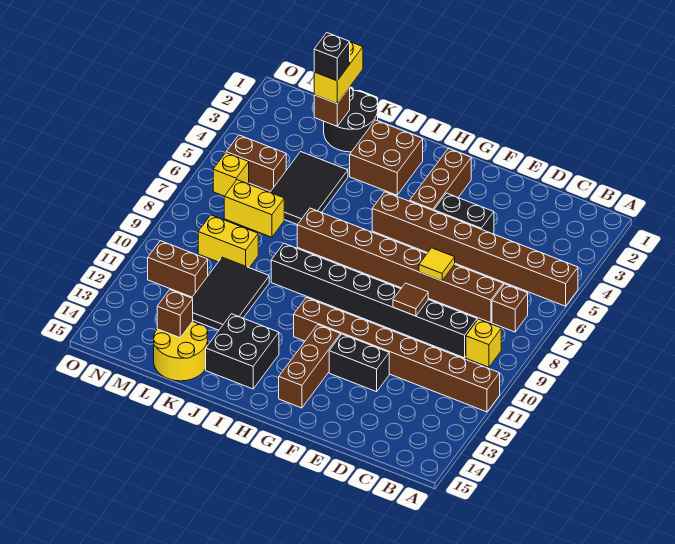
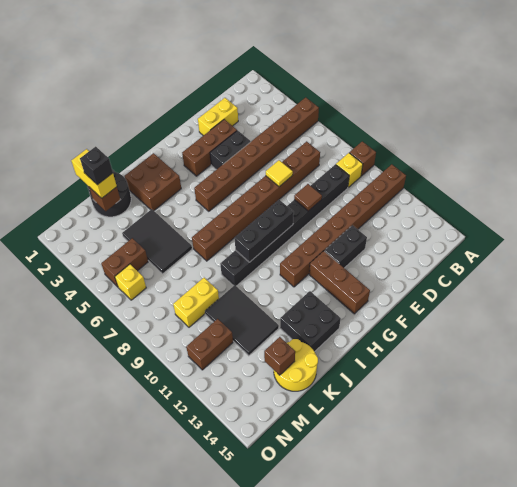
brown 1x1 brick [492,284,528,332] -> brown 1x1 brick moved to [350,141,376,176]
brown 1x3 brick [410,148,471,211] -> brown 1x3 brick turned to [182,119,237,176]
none -> black 1x3 brick [235,200,294,262]
yellow 1x2 brick [224,180,284,237] -> yellow 1x2 brick moved to [198,98,238,136]

